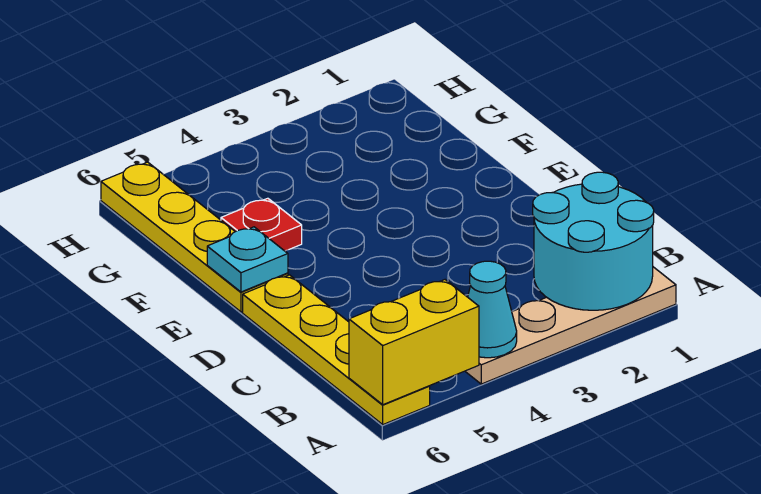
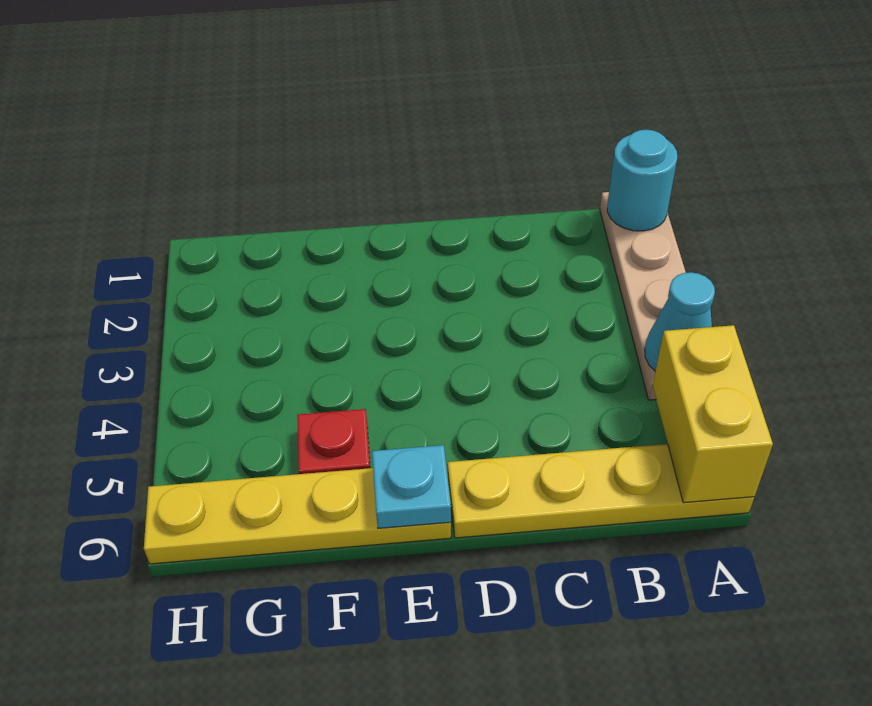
cyan 2x2 round brick [533,172,654,310] -> cyan 1x1 round brick [607,130,677,231]

